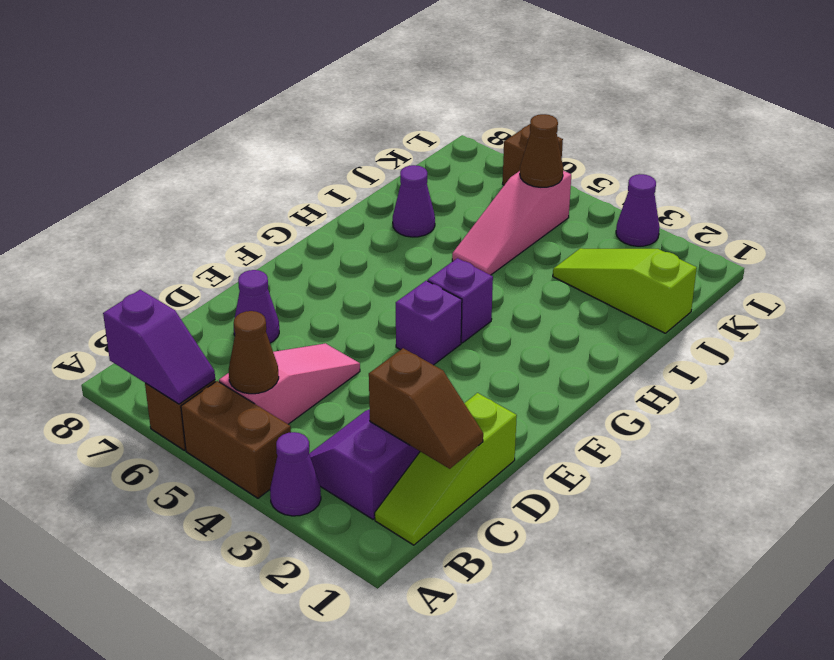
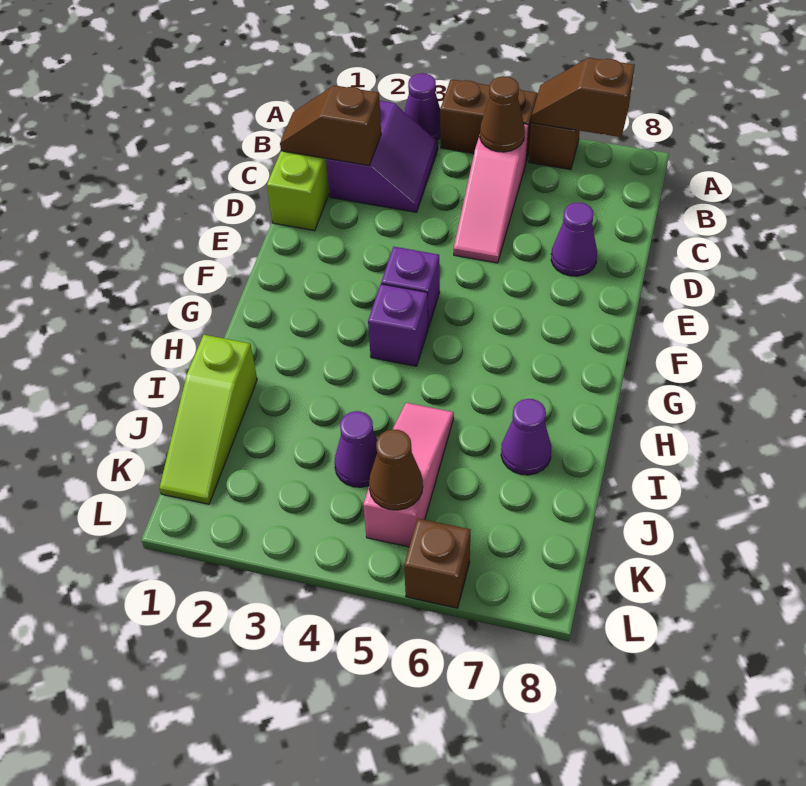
purple 1x2 slope [103,290,215,404] -> brown 1x2 slope [531,58,635,137]
lime 1x3 slope [553,248,697,333] -> lime 1x3 slope turned to [159,335,257,504]
purple 1x1 cone [616,174,660,246] -> purple 1x1 cone moved to [335,411,377,487]

